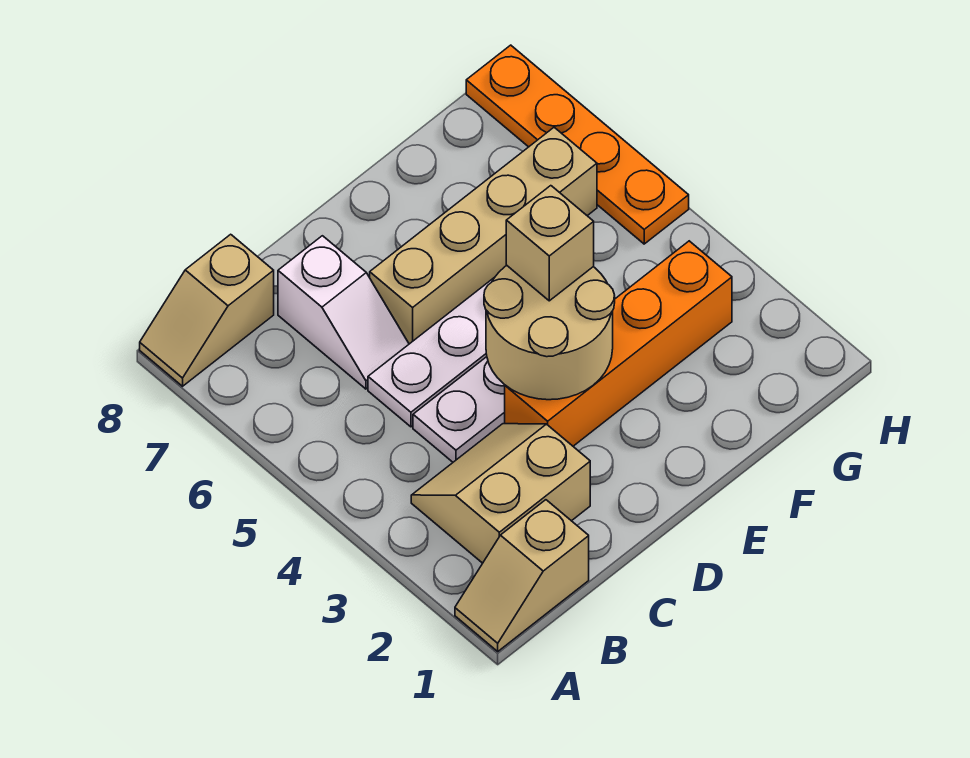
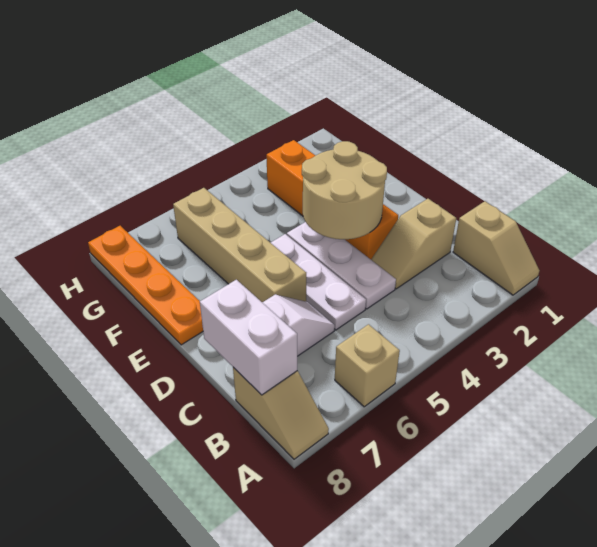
tan 2x2 slope [411,424,590,563] -> tan 1x2 slope [371,199,456,289]
none -> white 1x2 brick [200,280,297,395]
tan 1x1 brick [506,186,594,301] -> tan 1x1 brick moved to [335,324,400,407]
orange 1x4 plate [466,45,689,244] -> orange 1x4 plate turned to [88,226,203,345]

